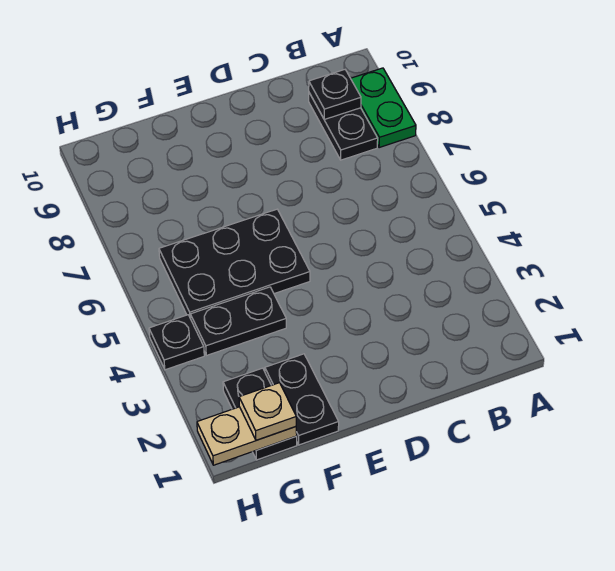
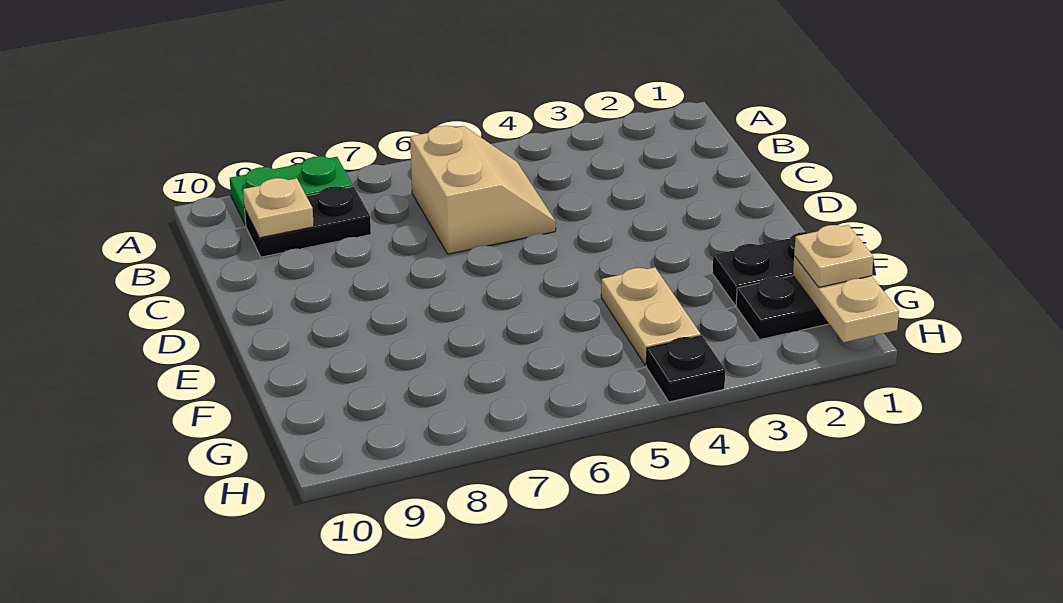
none -> tan 2x2 slope [410,126,556,254]
black 1x1 plate [309,69,361,119] -> tan 1x1 plate [243,178,314,238]
black 2x3 plate [159,209,310,319] -> none
black 1x2 plate [190,287,286,356] -> tan 1x2 plate [601,267,701,365]

